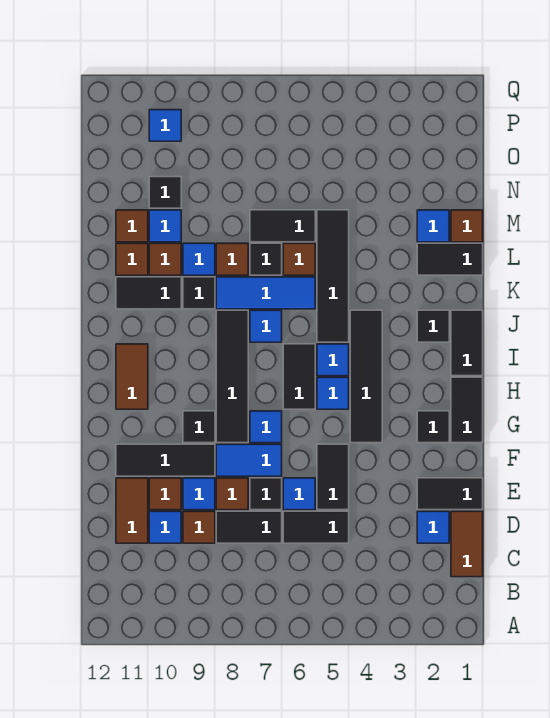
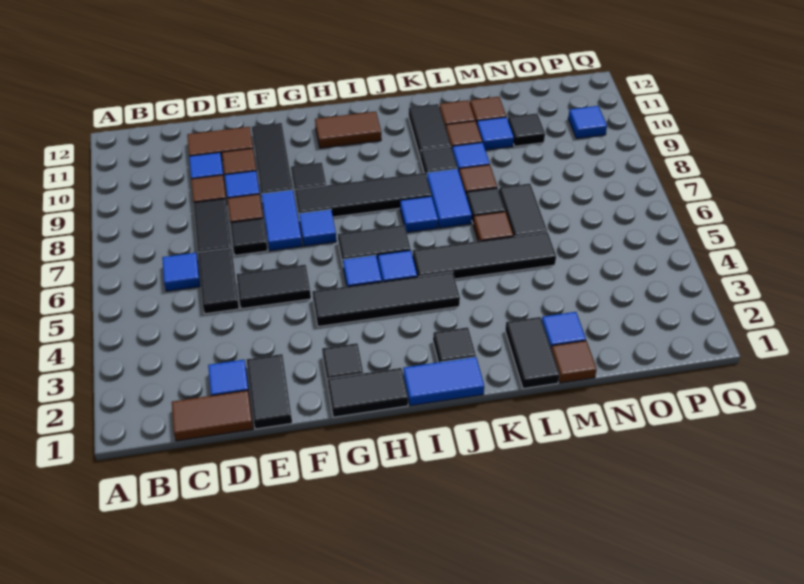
blue 1x1 tile [283,478,315,510] -> blue 1x1 tile moved to [162,253,200,291]
black 1x2 tile [451,310,483,376] -> blue 1x2 tile [403,357,484,406]
blue 1x3 tile [216,277,315,309] -> blue 1x2 tile [427,169,472,228]

